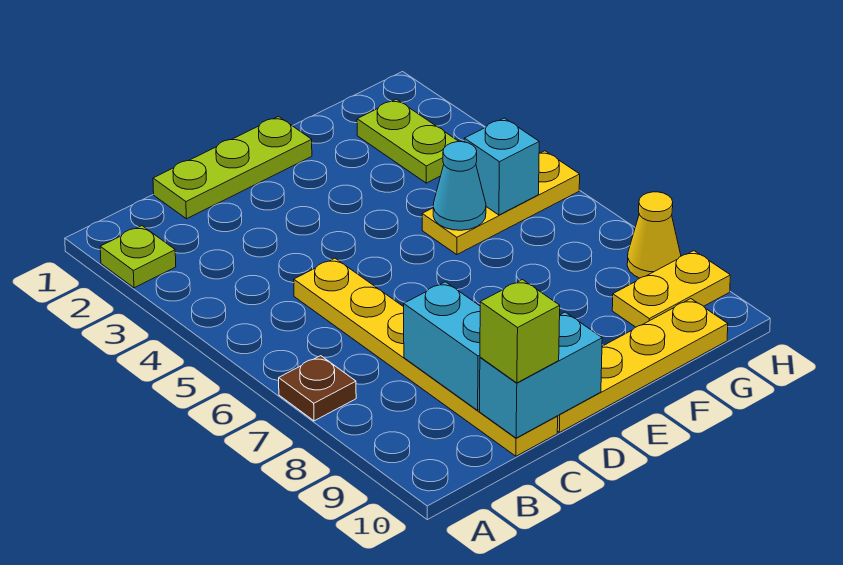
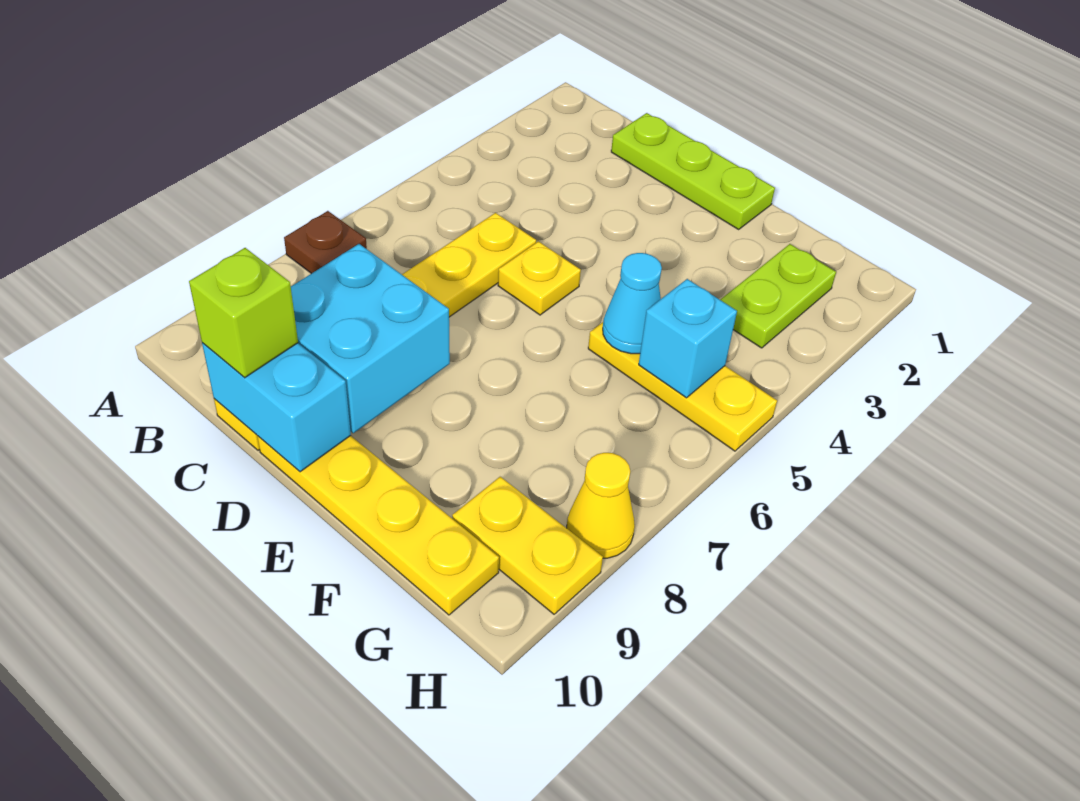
lime 1x1 plate [100,226,176,288] -> none
cyan 1x2 brick [404,282,480,411] -> cyan 2x2 brick [291,244,450,433]
none -> yellow 1x1 plate [498,241,581,315]

